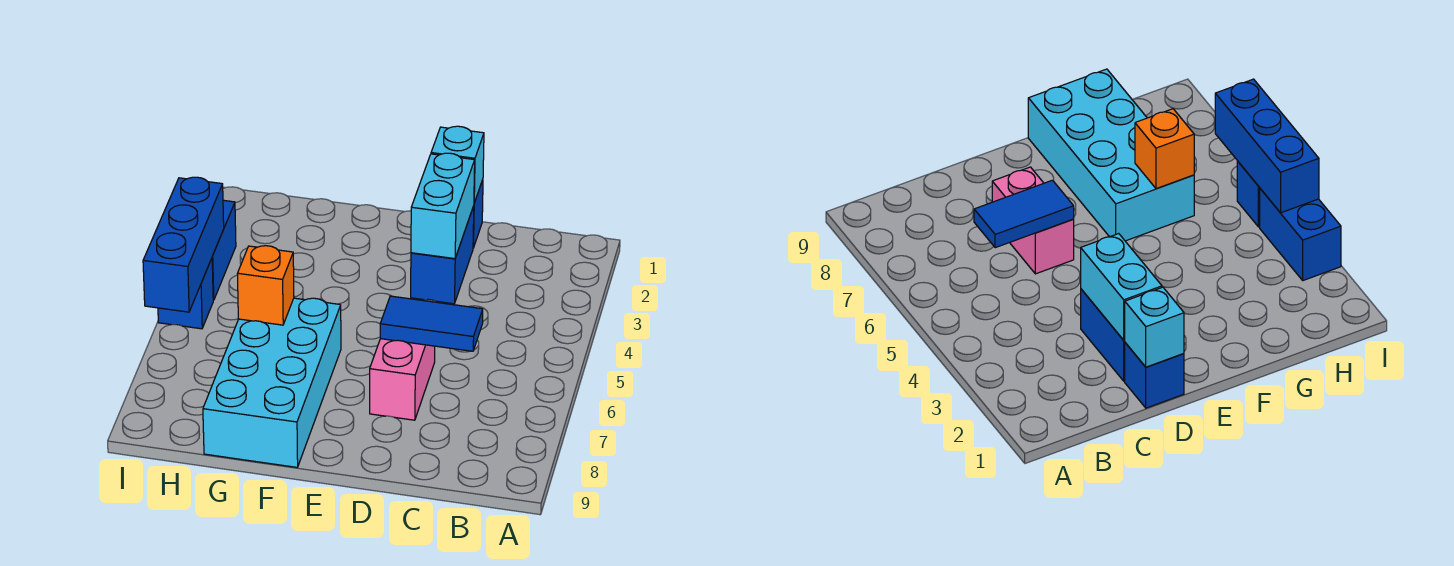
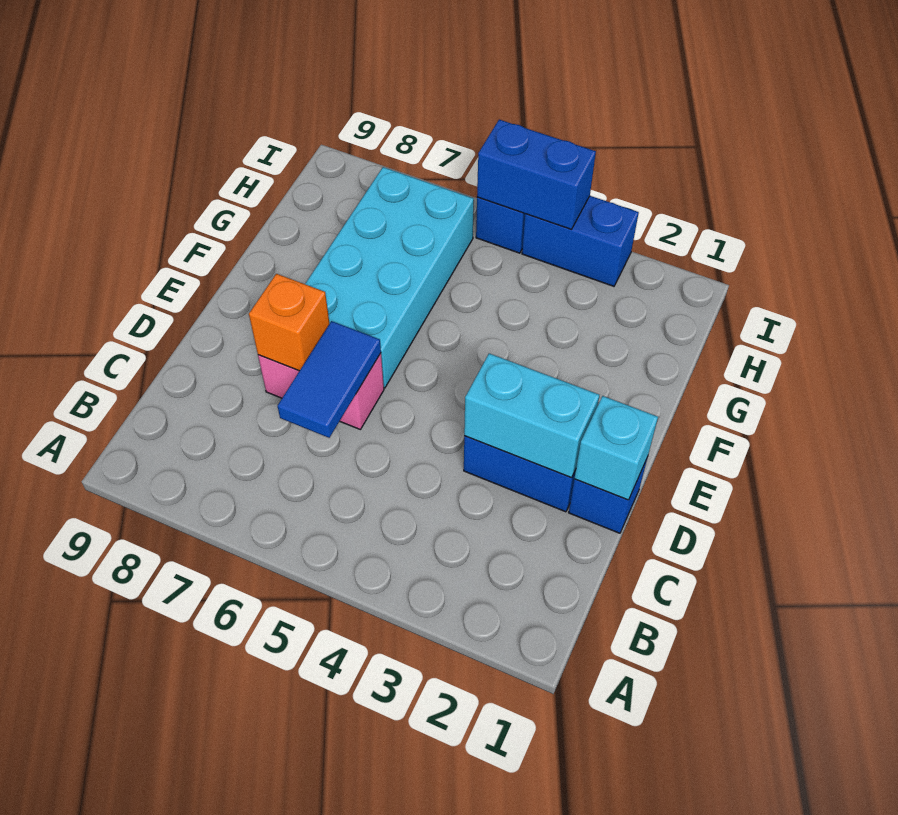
cyan 2x4 brick [203,298,341,467] -> cyan 2x4 brick turned to [305,167,474,388]
orange 1x1 brick [237,246,294,325] -> orange 1x1 brick moved to [249,274,329,371]
blue 1x3 brick [143,177,224,312] -> blue 1x2 brick [477,120,596,229]

